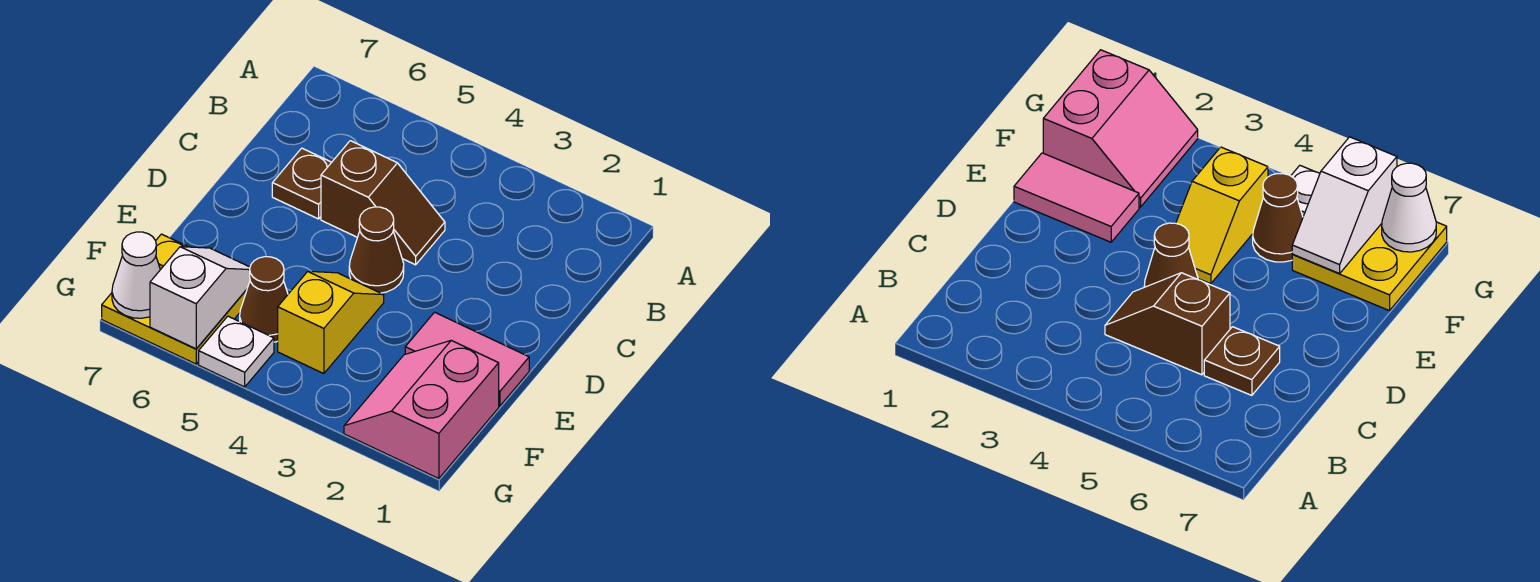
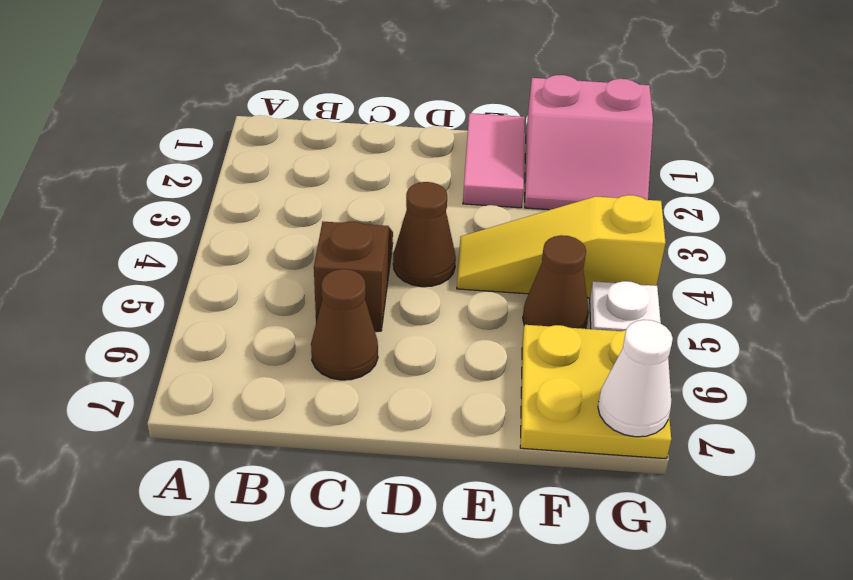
brown 1x1 plate [272,148,332,219] -> brown 1x1 cone [311,269,378,380]
yellow 1x2 slope [278,271,384,374] -> yellow 1x3 slope [457,195,666,298]
white 1x2 slope [150,247,250,349] -> none

